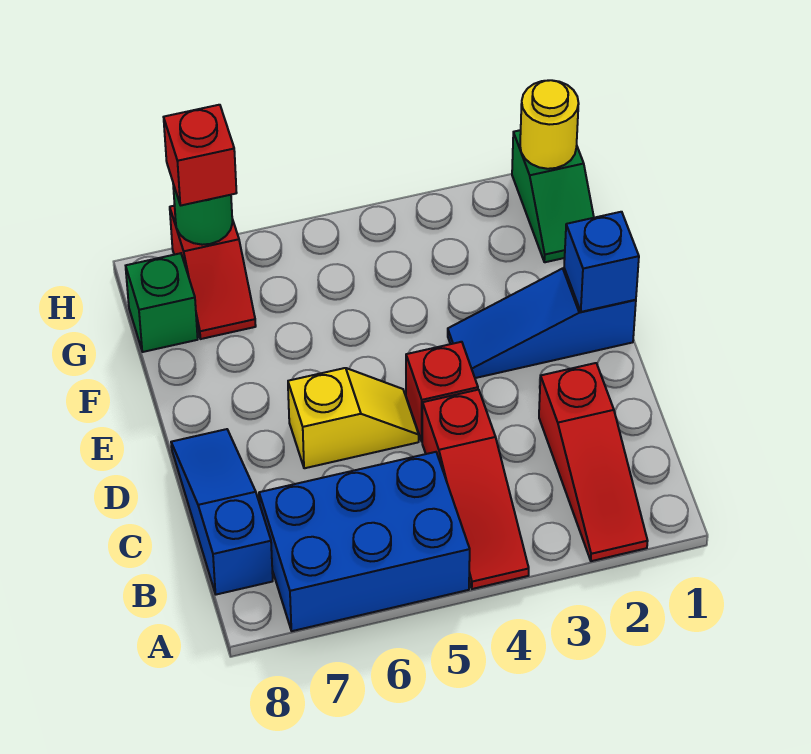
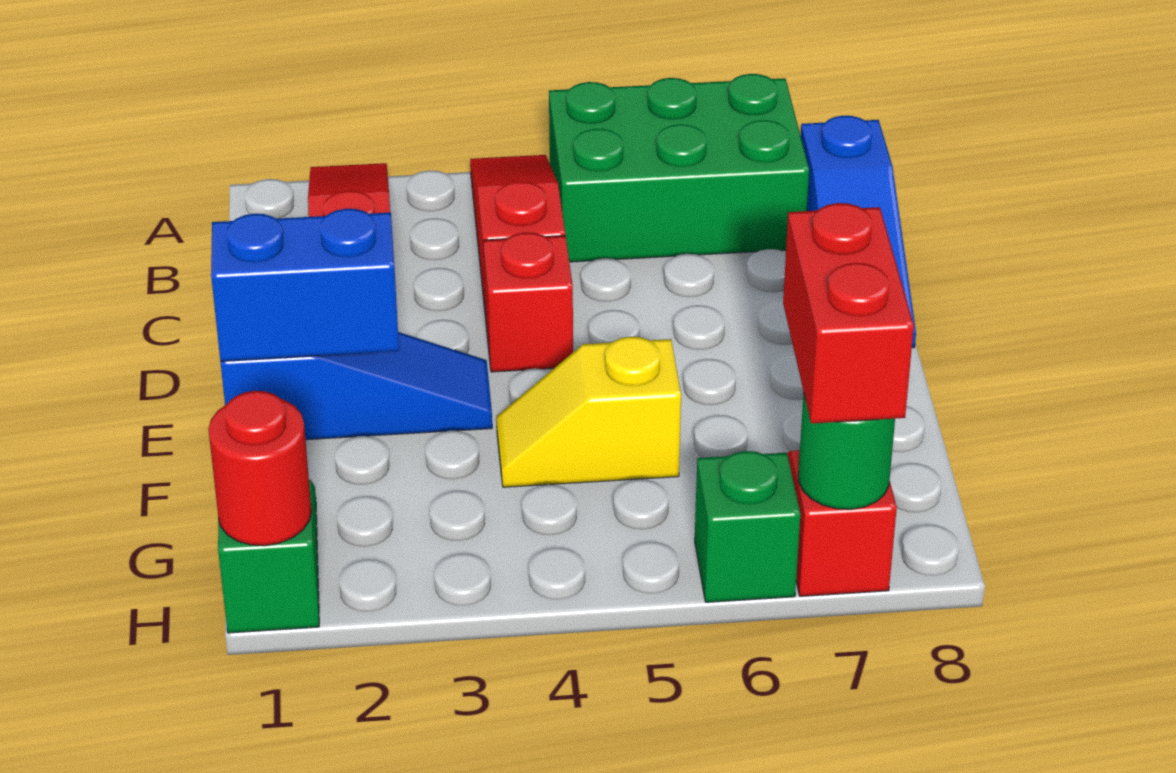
blue 2x3 brick [259,452,470,631] -> green 2x3 brick [549,74,809,262]
yellow 1x2 slope [288,368,419,468] -> yellow 1x2 slope moved to [497,337,681,487]
blue 1x1 brick [564,212,639,312] -> blue 1x2 brick [211,209,399,361]
green 1x1 brick [126,253,198,352] -> green 1x1 brick moved to [695,451,800,602]
yellow 1x1 round brick [520,80,579,169] -> red 1x1 round brick [208,391,311,546]
red 1x1 brick [164,105,237,205] -> red 1x2 brick [783,203,914,424]

